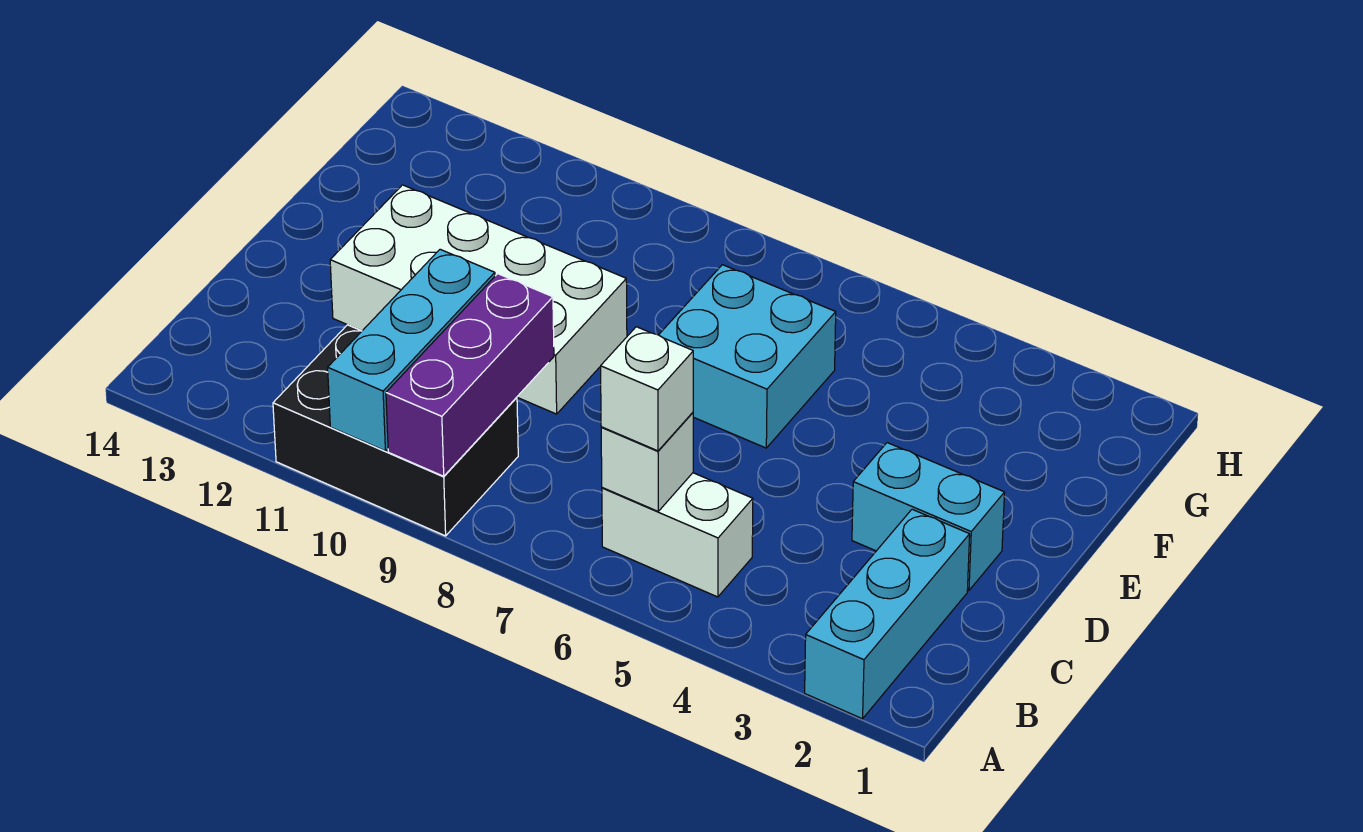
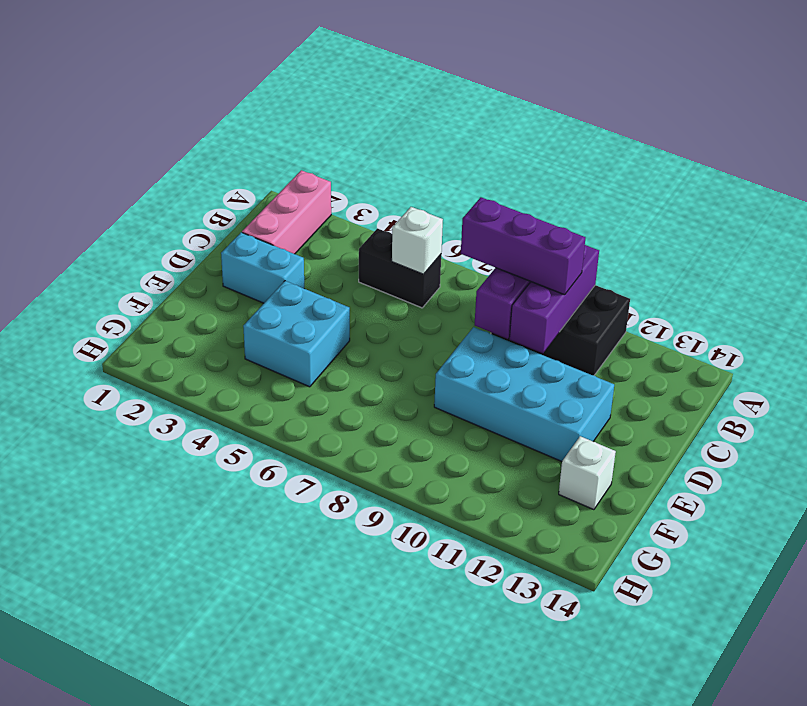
cyan 1x3 brick [805,509,970,719] -> pink 1x3 brick [242,170,331,254]
cyan 1x3 brick [328,249,495,451] -> purple 1x3 brick [509,245,599,353]
white 1x2 brick [602,473,753,597] -> black 1x2 brick [359,228,441,308]
white 1x1 brick [601,327,693,451] -> white 1x1 brick moved to [559,436,616,510]
none -> purple 1x3 brick [461,197,585,295]
white 2x4 brick [330,185,627,414] -> cyan 2x4 brick [434,327,614,461]
cyan 2x2 brick [659,265,836,448] -> cyan 2x2 brick moved to [243,281,350,387]

